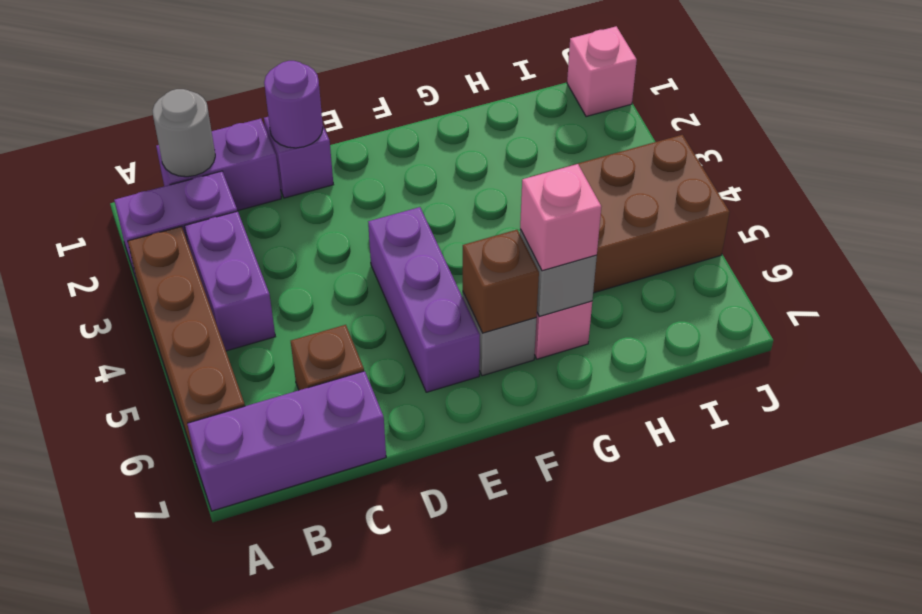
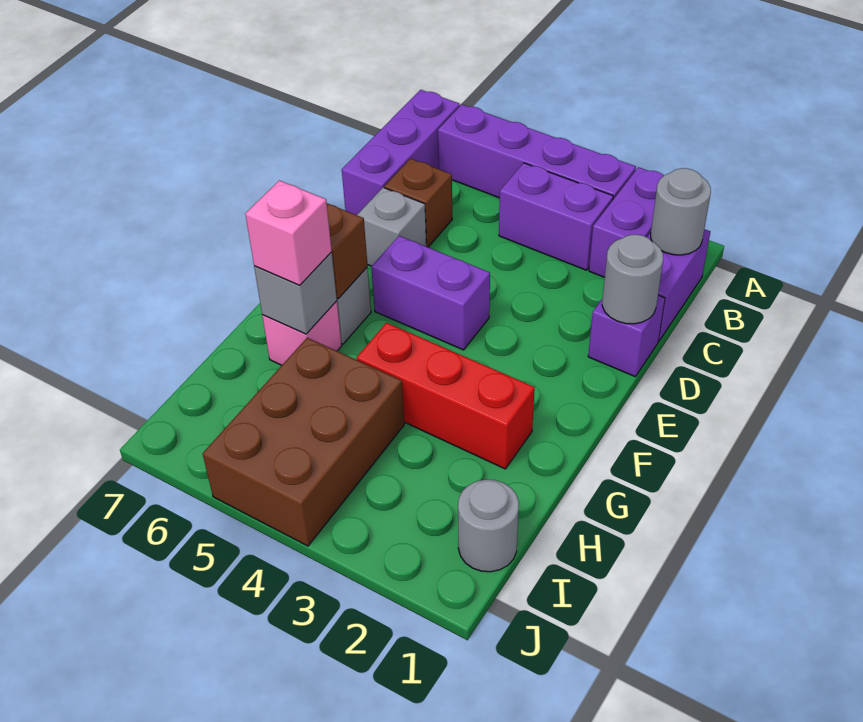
brown 1x4 brick [128,226,245,459] -> purple 1x4 brick [438,104,636,199]
purple 1x1 round brick [264,61,323,148] -> grey 1x1 round brick [602,235,663,324]
none -> grey 1x1 brick [357,188,426,266]
purple 1x3 brick [368,207,480,392] -> purple 1x2 brick [371,236,490,350]
none -> red 1x3 brick [357,323,535,469]
none -> grey 1x1 round brick [458,480,519,572]
pink 1x1 brick [567,26,637,117] -> none

